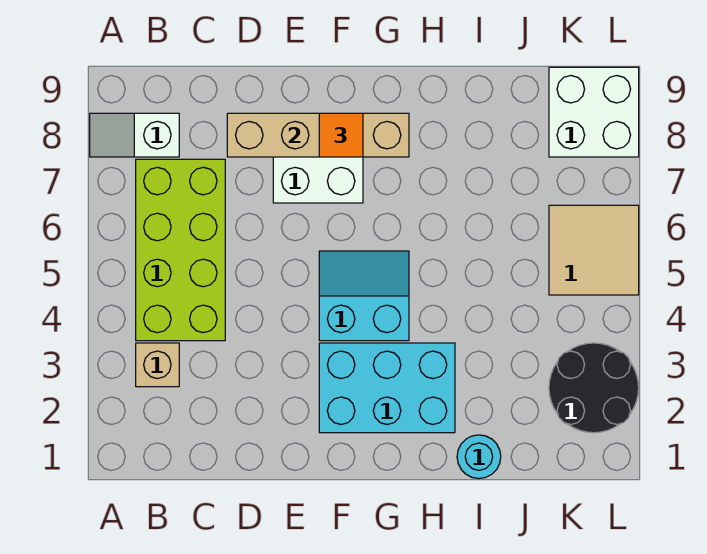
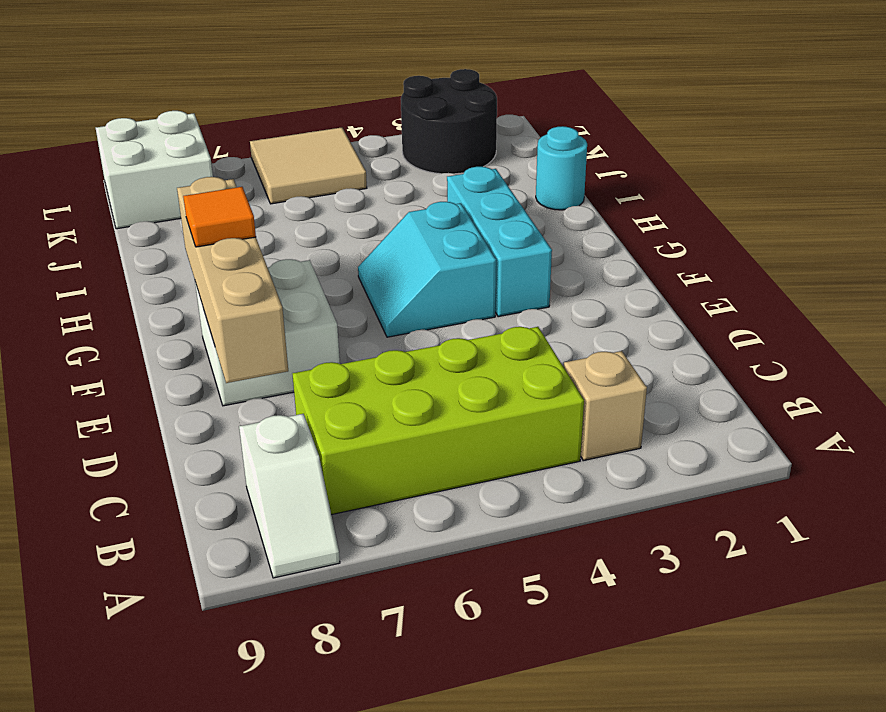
cyan 2x3 brick [319,343,455,433] -> cyan 1x3 brick [447,167,552,317]

